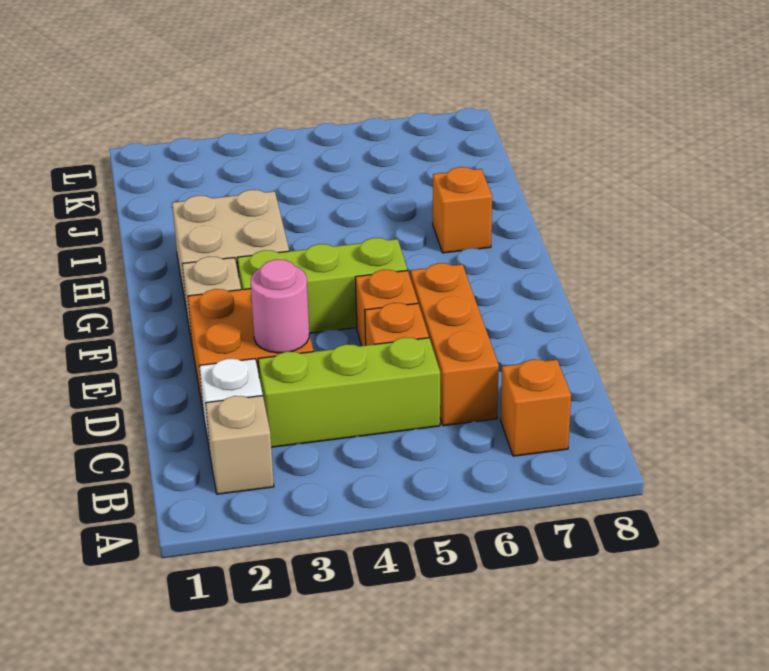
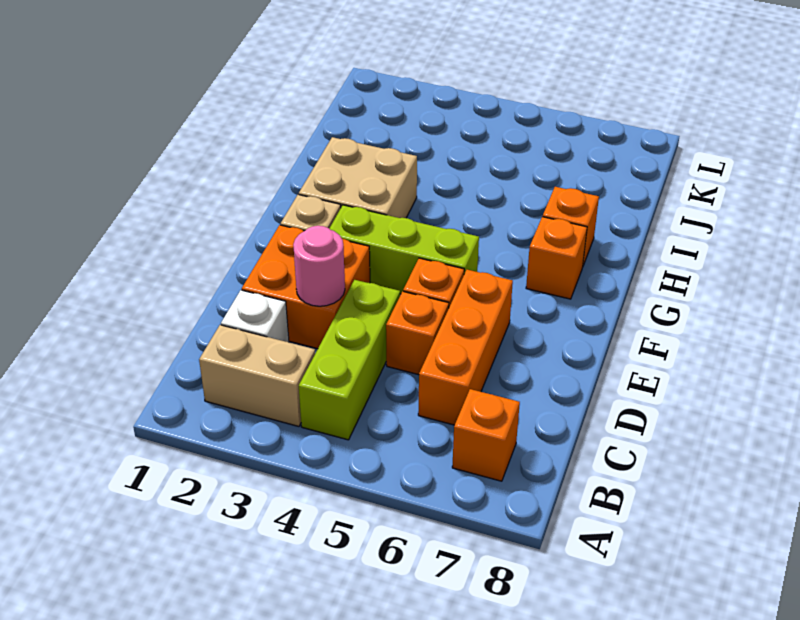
tan 1x1 brick [206,396,274,494] -> tan 1x2 brick [199,325,315,426]
lime 1x3 brick [258,337,440,447] -> lime 1x3 brick turned to [299,280,400,440]
none -> orange 1x1 brick [526,217,587,299]

